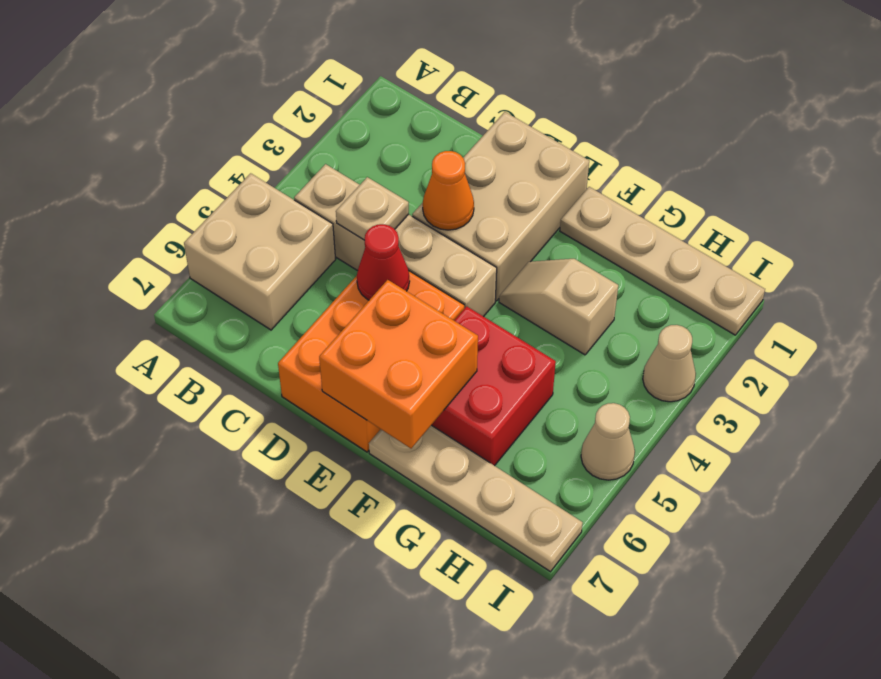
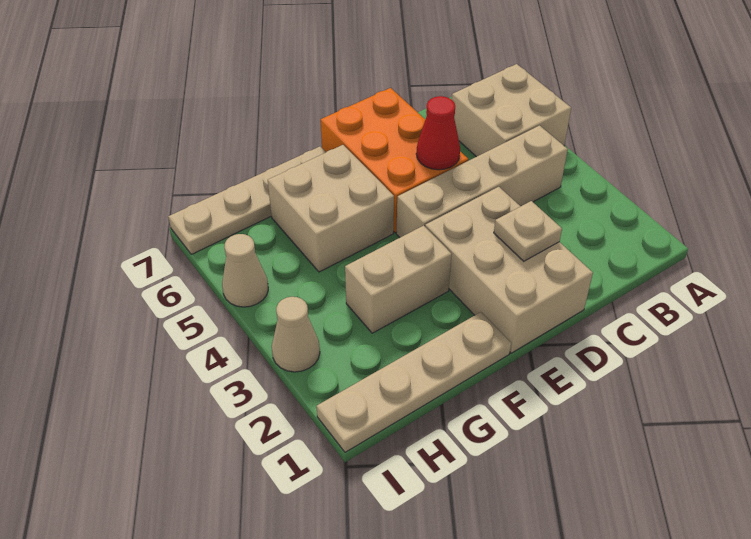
tan 1x1 plate [336,177,409,240] -> tan 1x1 plate moved to [494,201,562,261]
orange 1x1 cone [423,151,474,230] -> none
orange 2x2 brick [319,280,478,448] -> none
tan 1x2 slope [499,259,618,355] -> tan 1x2 brick [345,226,452,333]
red 2x2 brick [432,306,556,466] -> tan 2x2 brick [268,145,394,272]

